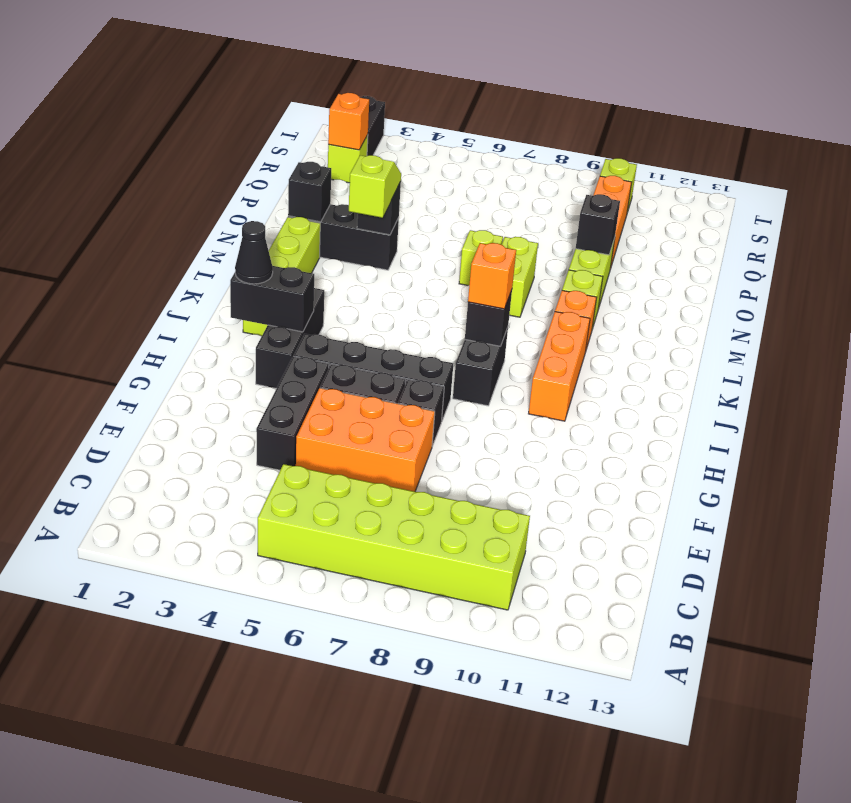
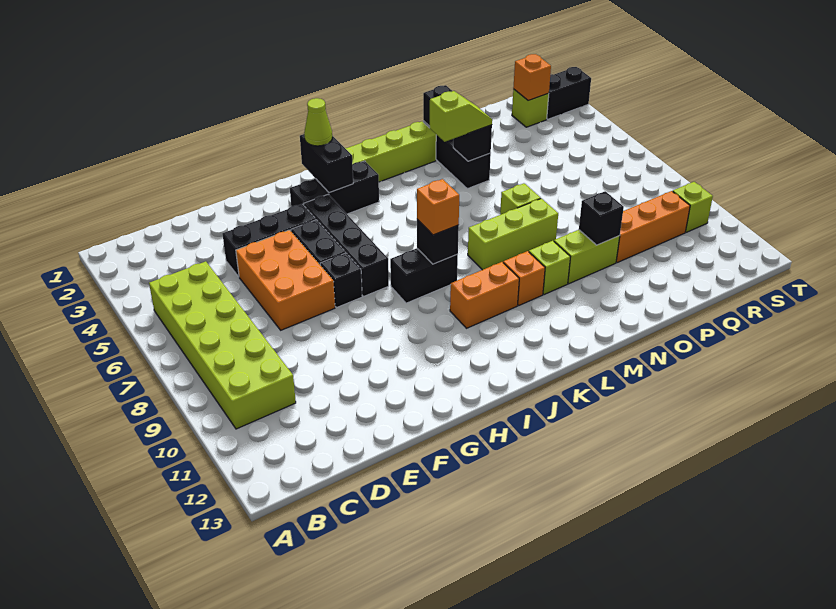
black 1x1 cone [235,221,273,284] -> lime 1x1 cone [304,98,332,146]
orange 1x3 brick [529,312,590,421] -> orange 1x2 brick [450,262,519,328]
lime 1x2 brick [502,237,538,317] -> lime 1x3 brick [468,199,558,270]

